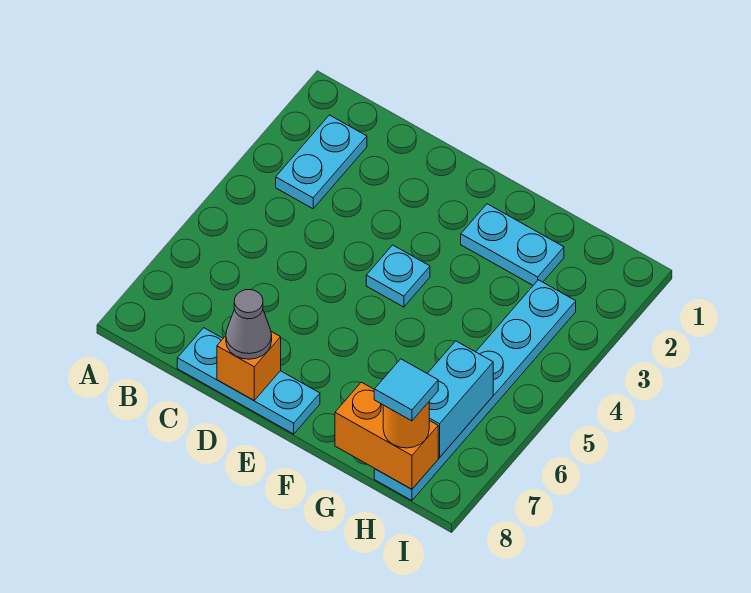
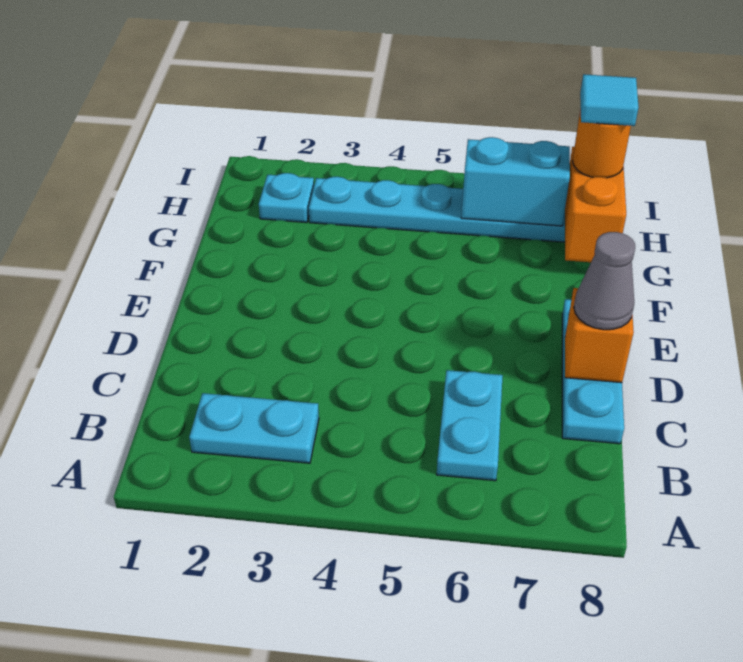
cyan 1x1 plate [366,245,430,307] -> cyan 1x1 plate moved to [259,173,314,223]
cyan 1x2 plate [461,204,564,285] -> cyan 1x2 plate moved to [437,370,503,481]

